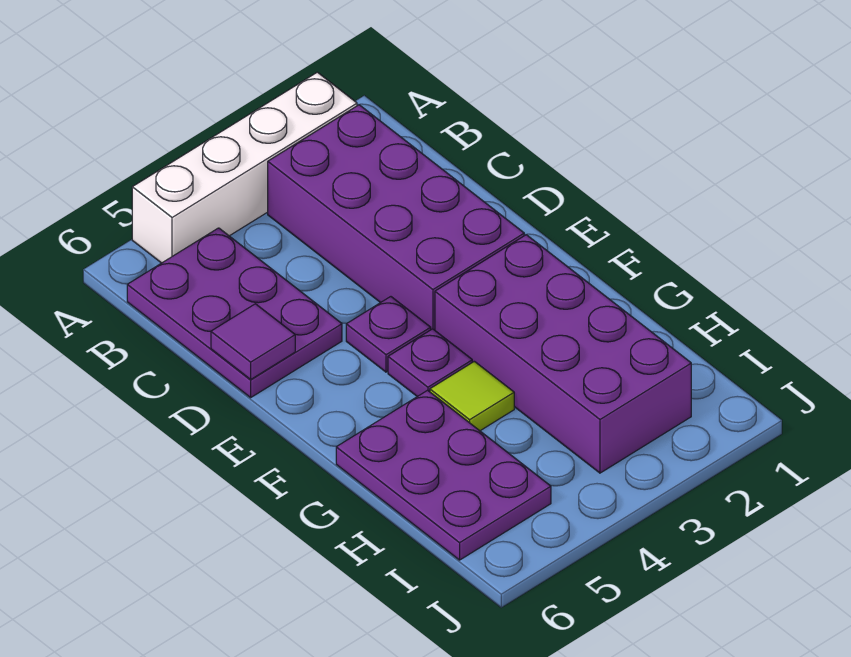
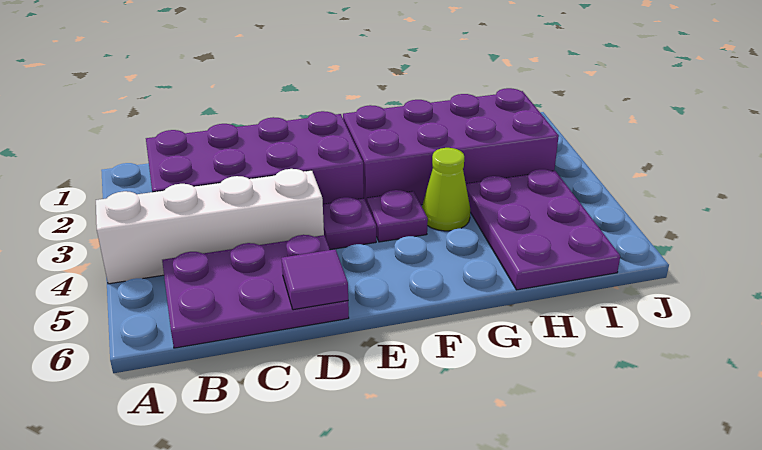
white 1x4 brick [132,72,357,263] -> white 1x4 brick turned to [96,169,324,284]
lime 1x1 tile [430,361,514,431] -> lime 1x1 cone [422,148,470,231]
purple 2x3 plate [336,390,551,560] -> purple 2x3 plate turned to [466,169,620,290]

